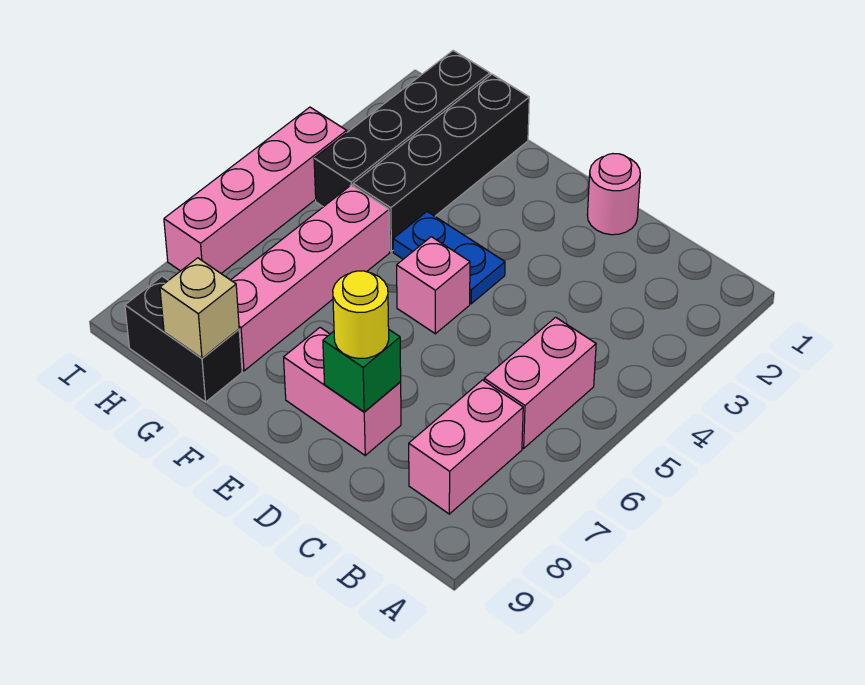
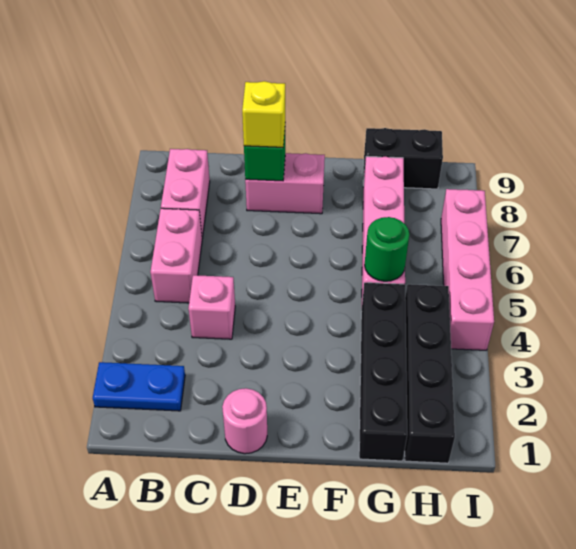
yellow 1x1 round brick [333,271,389,359] -> yellow 1x1 brick [242,81,285,147]
blue 1x2 plate [393,212,505,304] -> blue 1x2 plate moved to [93,362,185,411]
pink 1x1 brick [397,237,470,334] -> pink 1x1 brick moved to [188,275,235,339]
none -> green 1x1 round brick [365,217,409,281]
tan 1x1 brick [160,258,239,358] -> none

